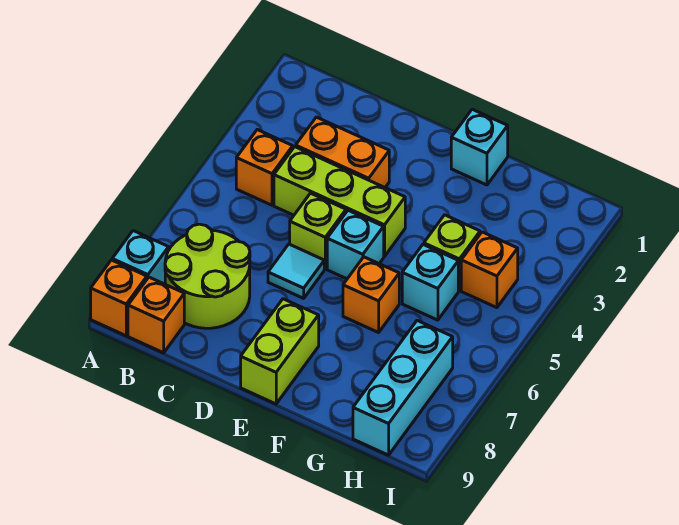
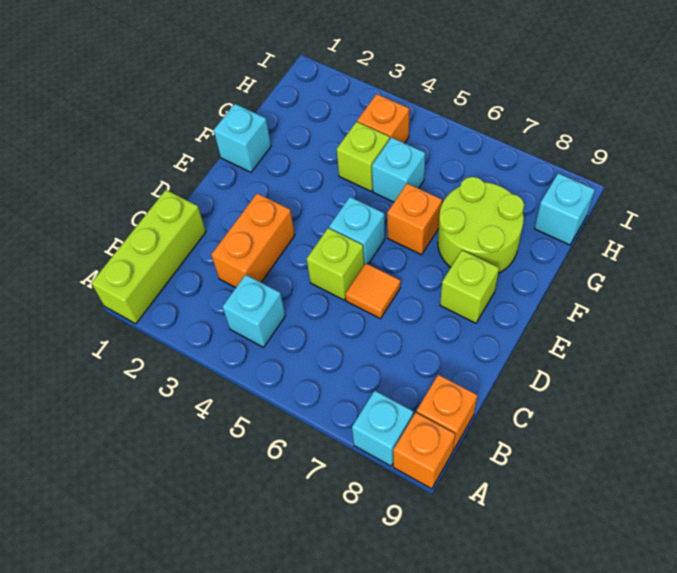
orange 1x1 brick [236,130,293,205] -> cyan 1x1 brick [222,275,285,347]
lime 2x2 round brick [165,224,250,328] -> lime 2x2 round brick moved to [438,177,524,273]
lime 1x3 brick [274,147,405,256] -> lime 1x3 brick moved to [92,190,206,324]
cyan 1x1 tile [268,244,324,298] -> orange 1x1 tile [345,263,401,319]
lime 1x2 brick [241,299,319,404] -> lime 1x1 brick [440,250,499,323]
cyan 1x3 brick [353,321,453,455] -> cyan 1x1 brick [534,173,595,245]

